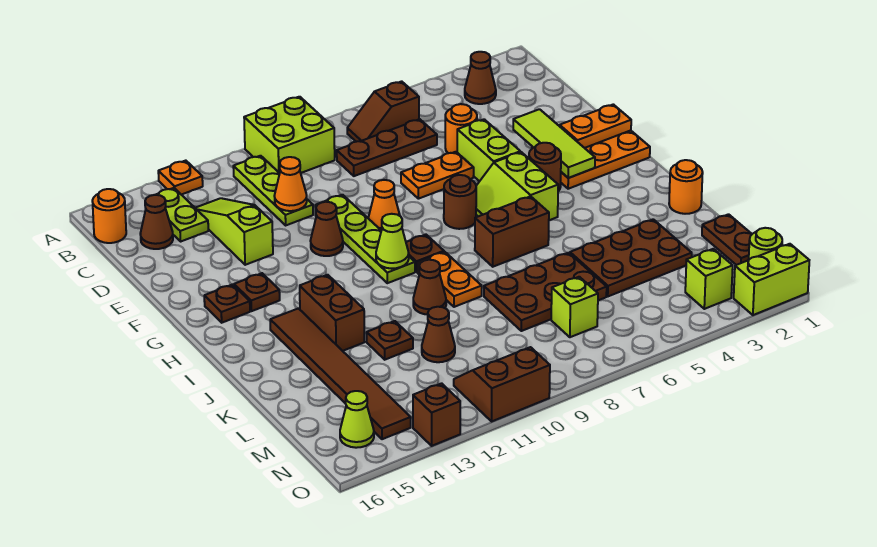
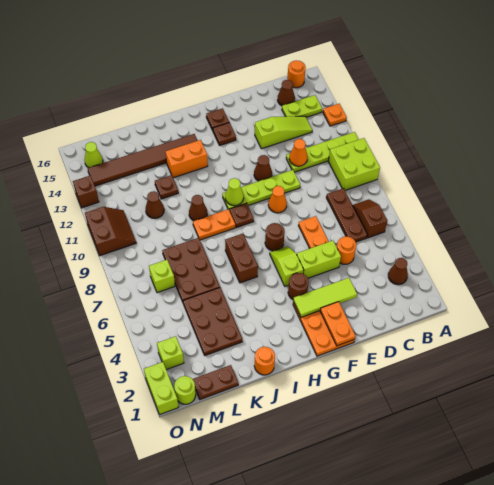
lime 1x3 plate [233,156,313,225] -> lime 1x4 plate [286,132,359,172]
lime 2x2 slope [476,152,558,220] -> lime 1x2 slope [270,246,304,286]
brown 1x2 brick [300,275,364,351] -> orange 1x2 brick [166,140,208,178]

